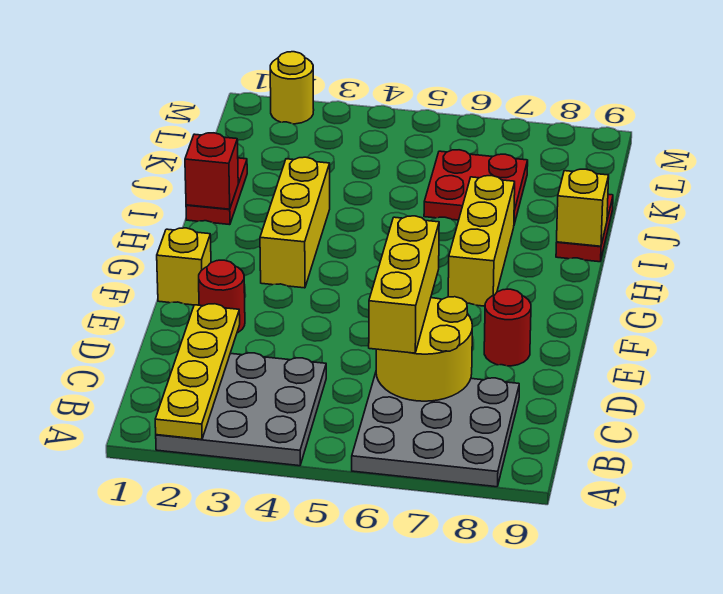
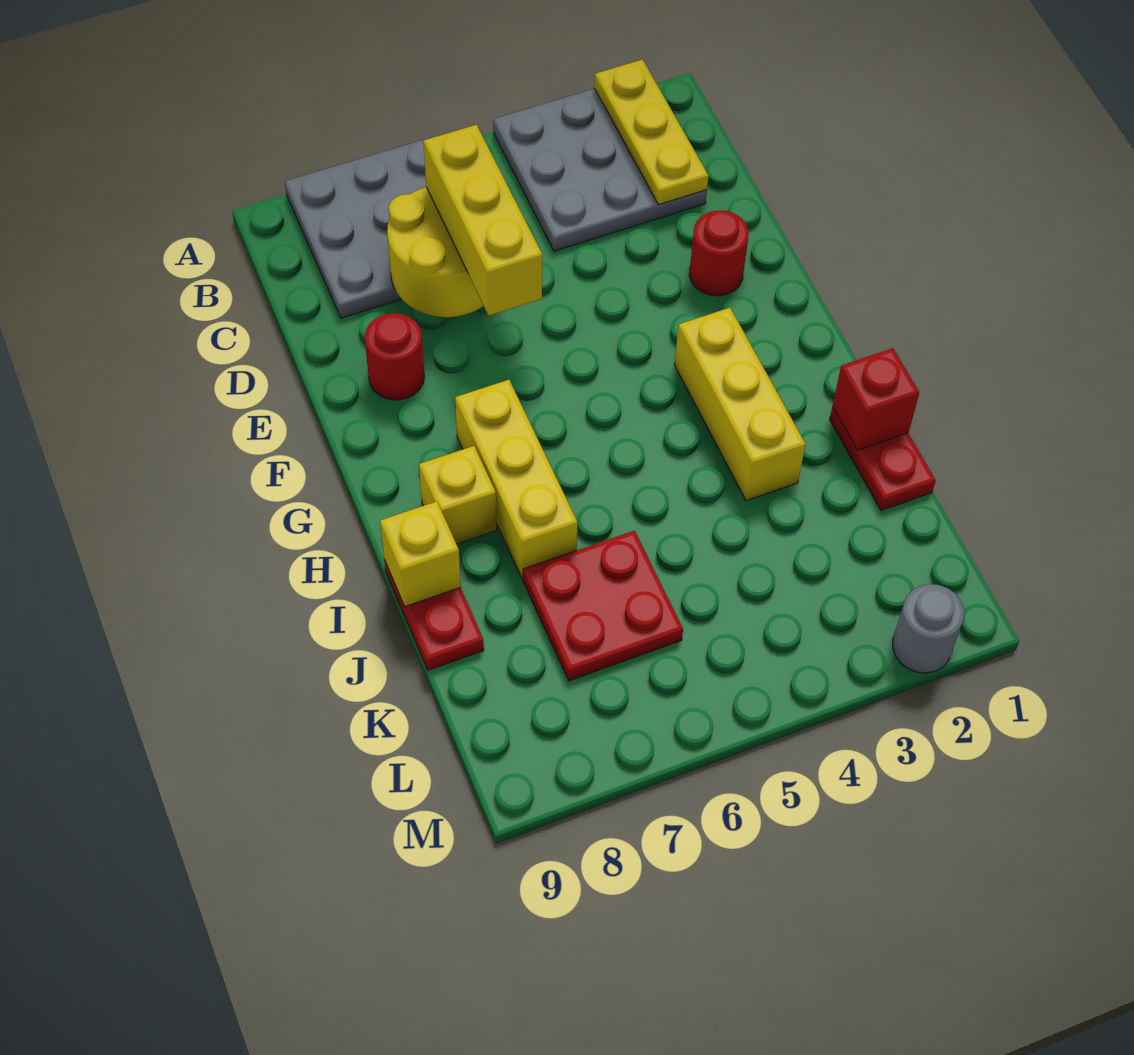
yellow 1x4 plate [155,304,240,439] -> yellow 1x3 plate [594,59,709,205]
yellow 1x1 brick [157,228,211,305] -> yellow 1x1 brick moved to [419,446,497,544]
yellow 1x1 round brick [270,52,314,124] -> grey 1x1 round brick [893,584,964,673]

